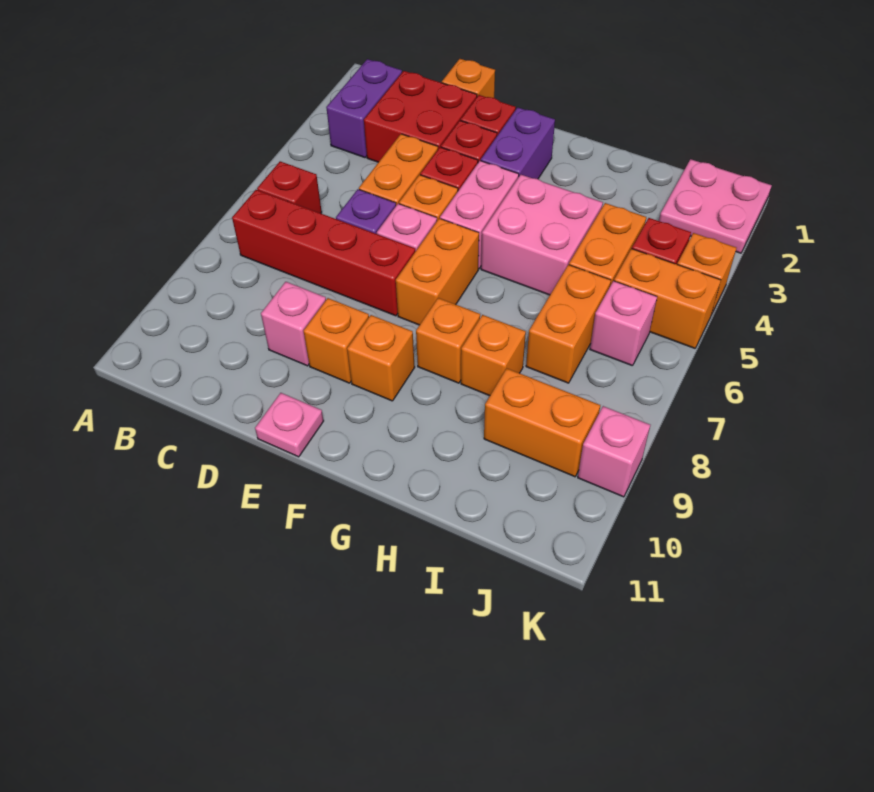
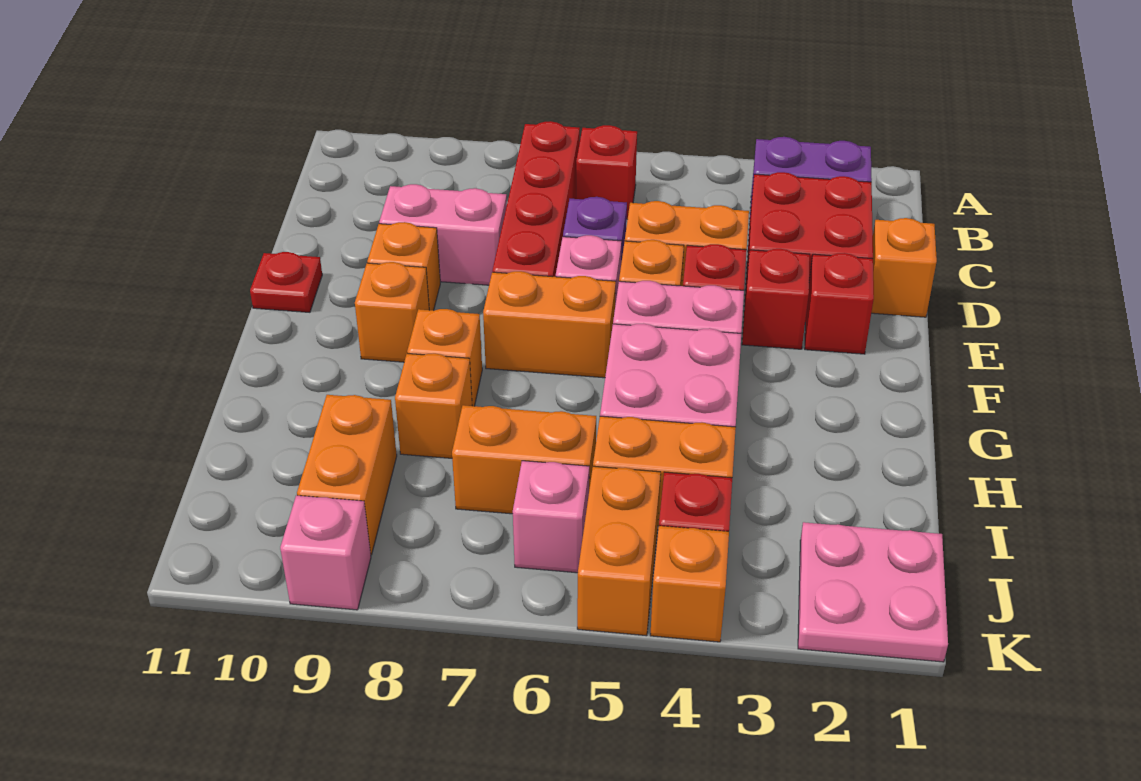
pink 1x1 brick [261,282,326,366] -> pink 1x2 brick [379,184,507,285]
pink 1x1 plate [255,393,324,457] -> red 1x1 plate [250,252,322,312]
purple 1x2 brick [481,107,555,179] -> none

